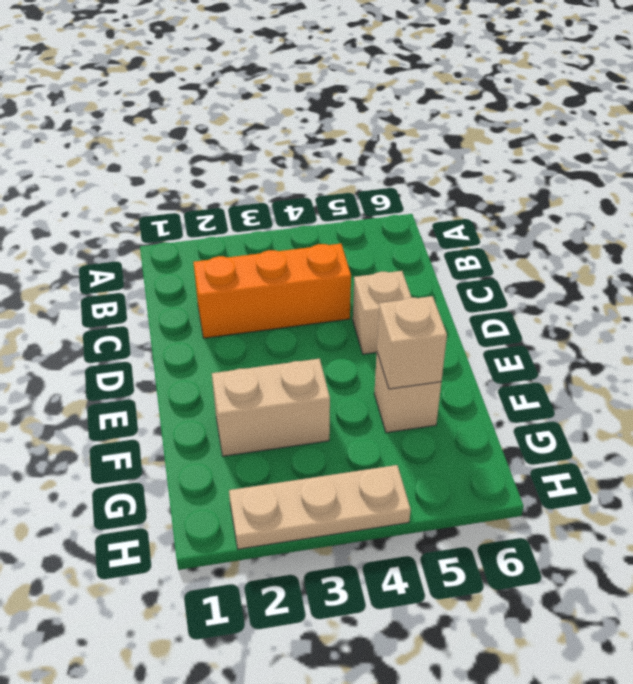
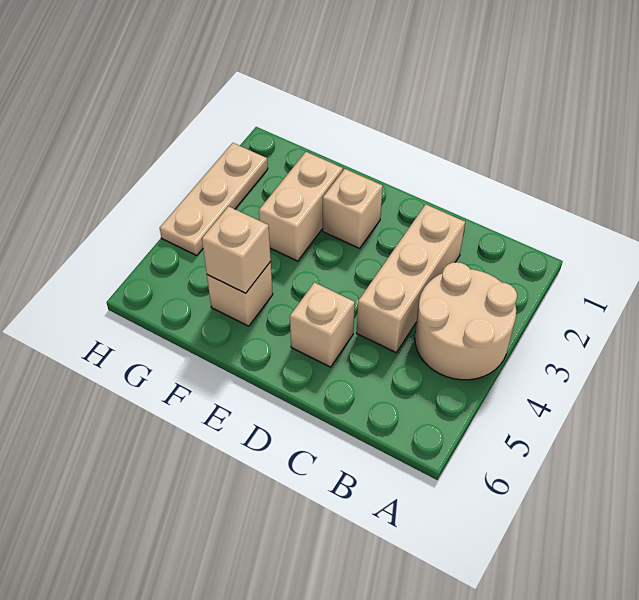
none -> tan 2x2 round brick [415,262,517,380]
orange 1x3 brick [194,244,351,338] -> tan 1x3 brick [357,204,465,352]
none -> tan 1x1 brick [323,169,383,248]

